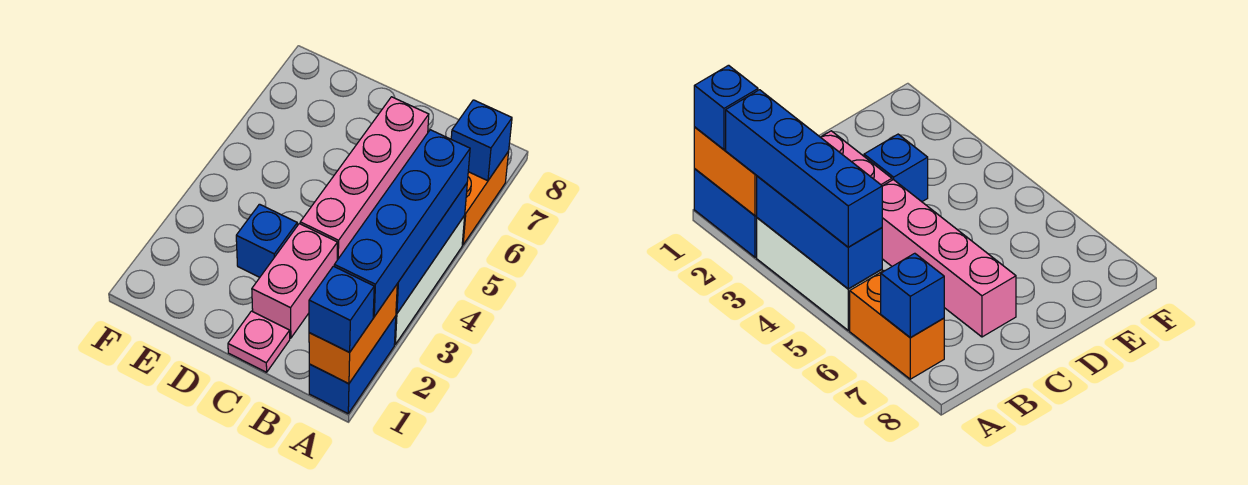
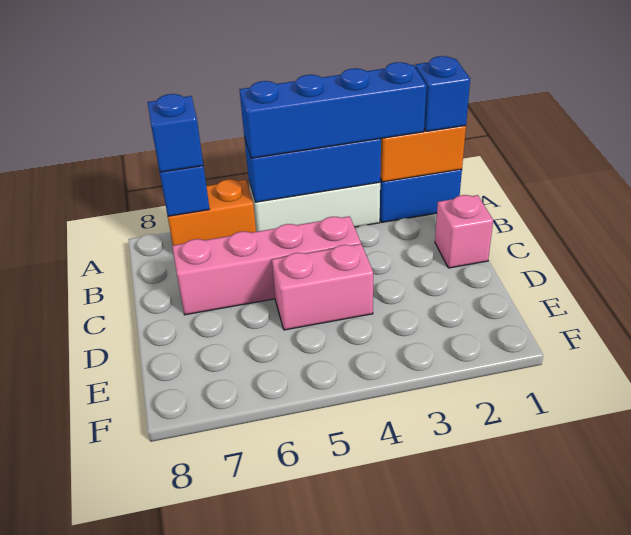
pink 1x1 plate [228,311,290,372] -> pink 1x1 brick [435,195,493,268]
pink 1x2 brick [252,224,337,338] -> pink 1x2 brick moved to [272,244,373,330]
blue 1x1 brick [236,204,297,277] -> blue 1x1 brick moved to [147,94,203,172]

